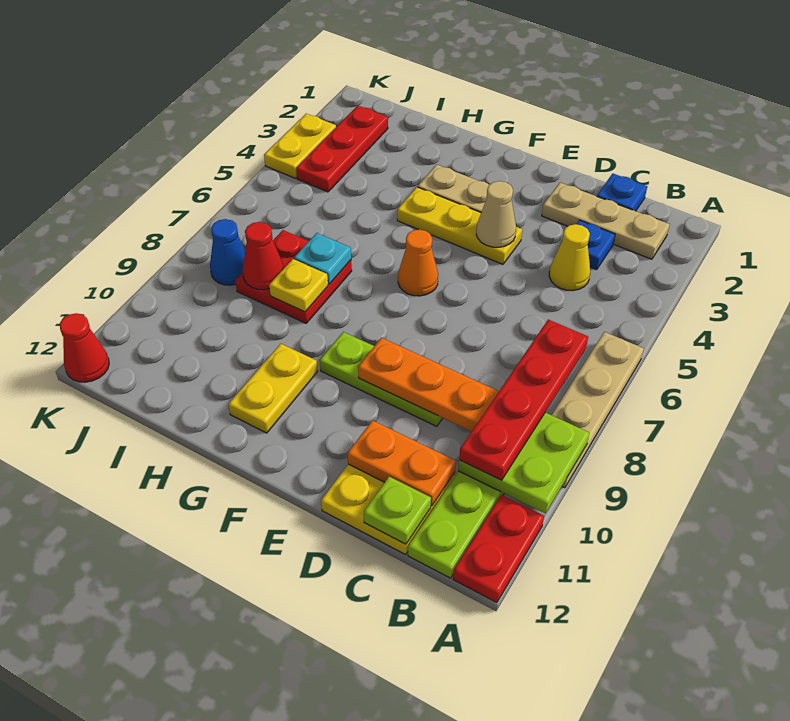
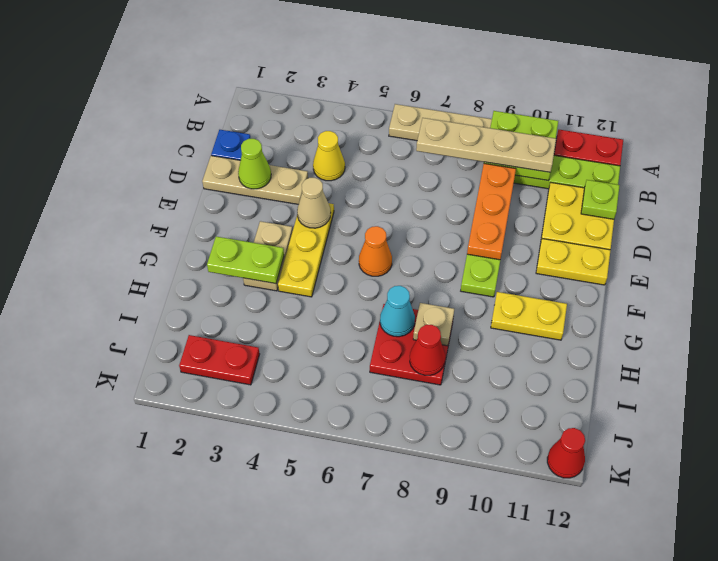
tan 1x3 plate [542,183,670,259] -> tan 1x3 plate turned to [202,156,308,204]
red 1x4 plate [459,320,588,480] -> tan 1x4 plate [416,118,556,172]
blue 1x1 plate [577,220,615,270] -> none
orange 1x2 plate [347,420,456,506] -> none
none -> lime 1x1 cone [238,139,271,189]
none -> lime 1x2 plate [207,237,284,284]
cyan 1x1 plate [294,233,351,284] -> cyan 1x1 cone [380,286,415,337]
yellow 1x1 plate [269,259,328,312] -> tan 1x1 plate [413,303,454,346]
red 1x3 plate [296,106,388,192] -> red 1x2 plate [179,335,260,385]
blue 1x1 cone [210,219,245,285] -> none
yellow 1x2 plate [264,114,336,178] -> yellow 1x2 plate moved to [536,239,611,285]

